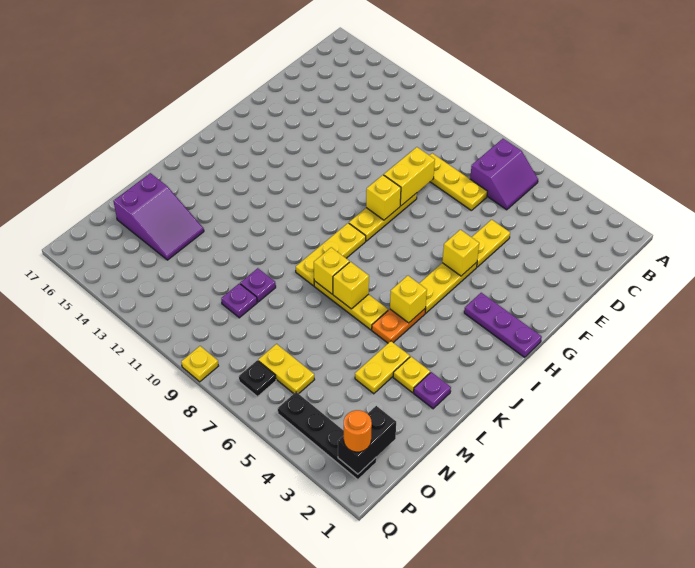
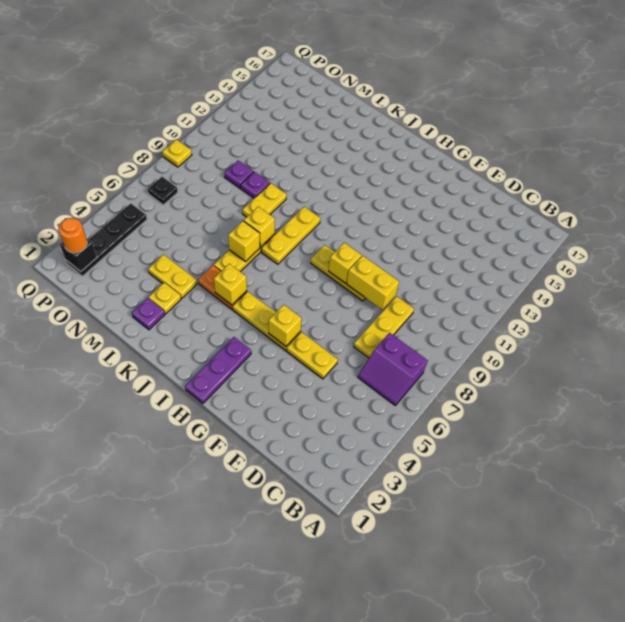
yellow 1x3 plate [296,223,366,286] -> yellow 1x3 plate turned to [261,207,320,264]
purple 2x3 slope [113,173,204,260] -> none
black 1x2 brick [338,406,396,474] -> black 1x1 brick [60,238,97,272]
yellow 1x2 plate [258,344,315,394] -> yellow 1x2 plate moved to [243,183,287,217]

